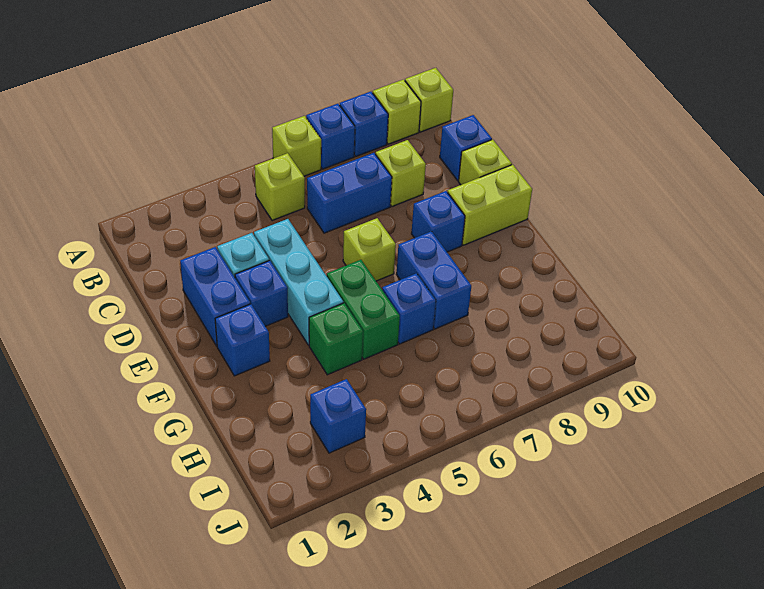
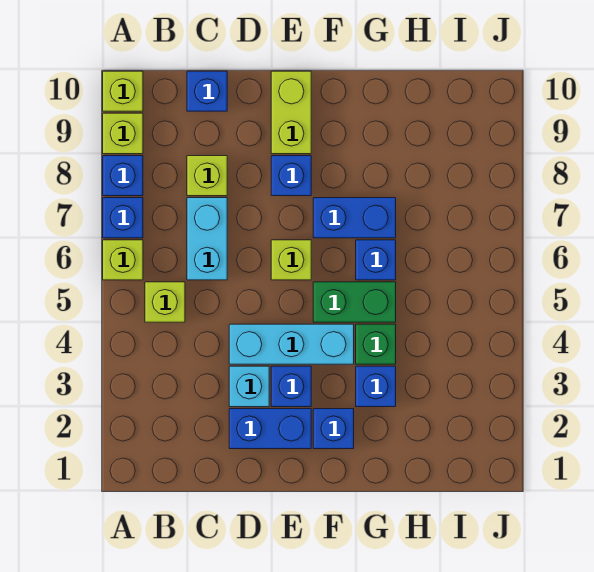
blue 1x2 brick [307,153,392,233] -> cyan 1x2 brick [187,198,227,280]
lime 1x1 brick [459,140,512,185] -> none
blue 1x1 brick [310,379,366,453] -> blue 1x1 brick moved to [356,366,396,407]

